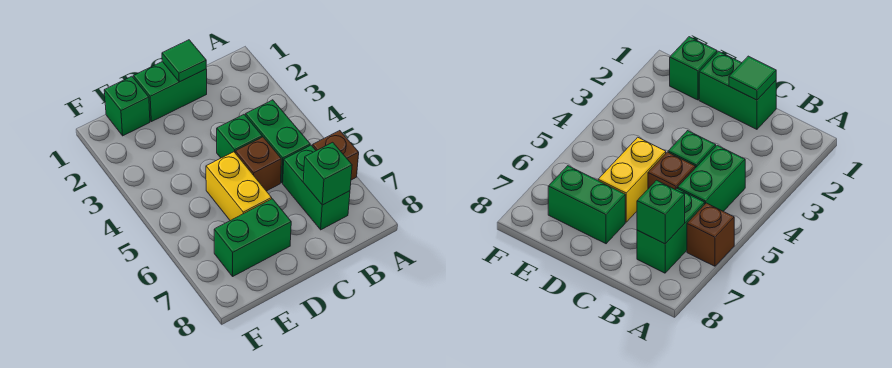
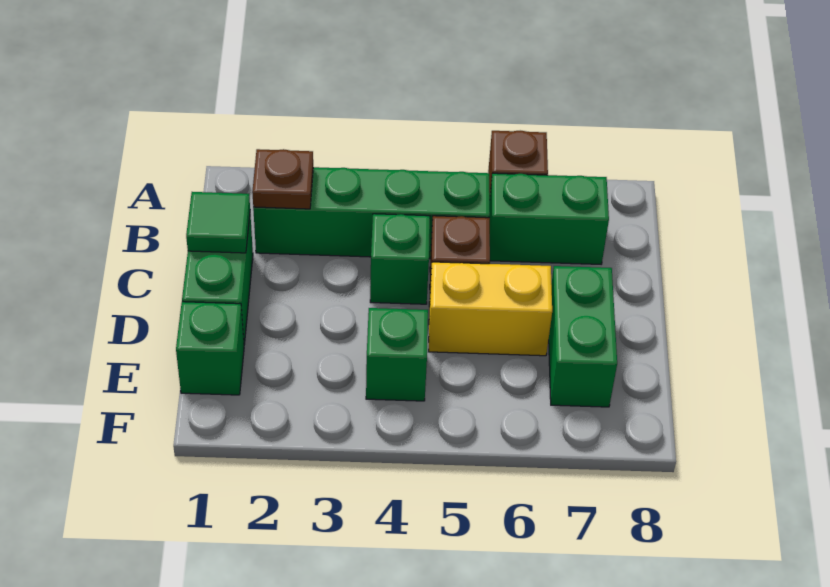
none -> brown 1x1 plate [252,149,313,209]
green 1x2 brick [246,100,310,183] -> green 1x4 brick [253,167,490,259]
green 1x1 brick [303,142,352,205] -> green 1x1 brick moved to [366,308,428,401]

